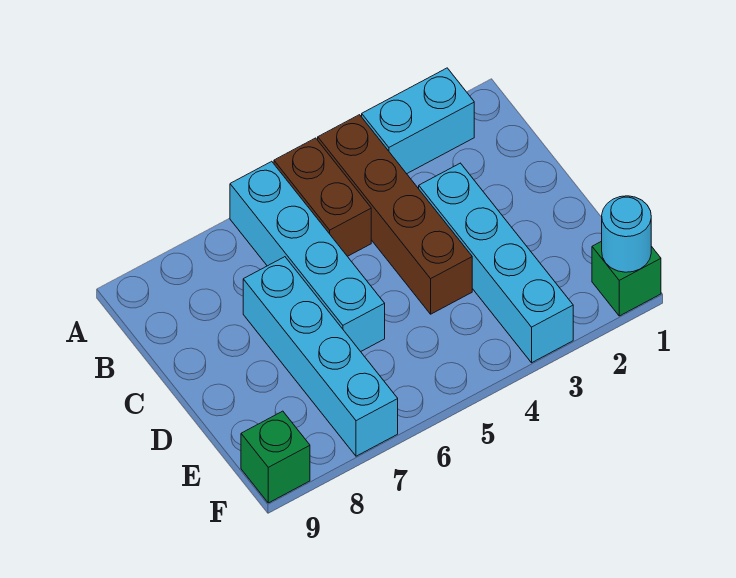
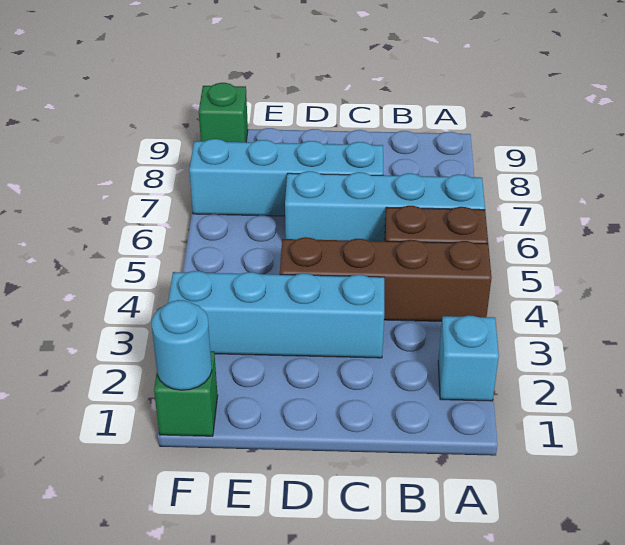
cyan 1x2 brick [362,68,474,174] -> cyan 1x1 brick [438,316,499,401]

